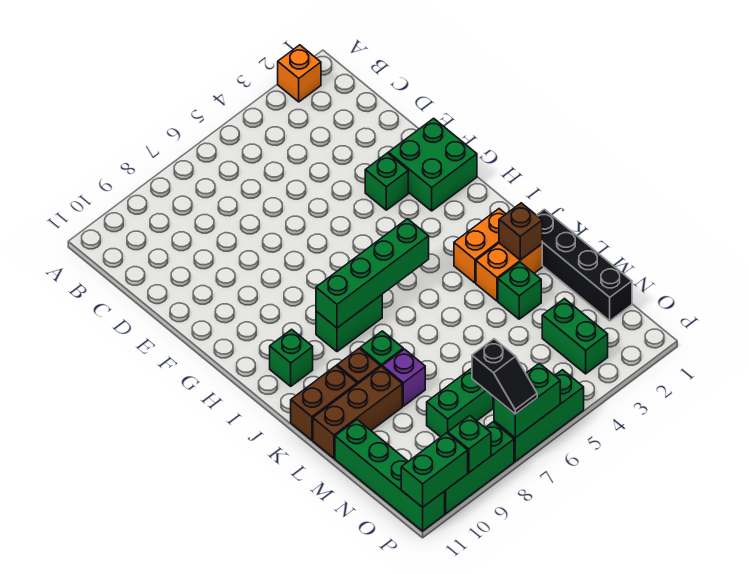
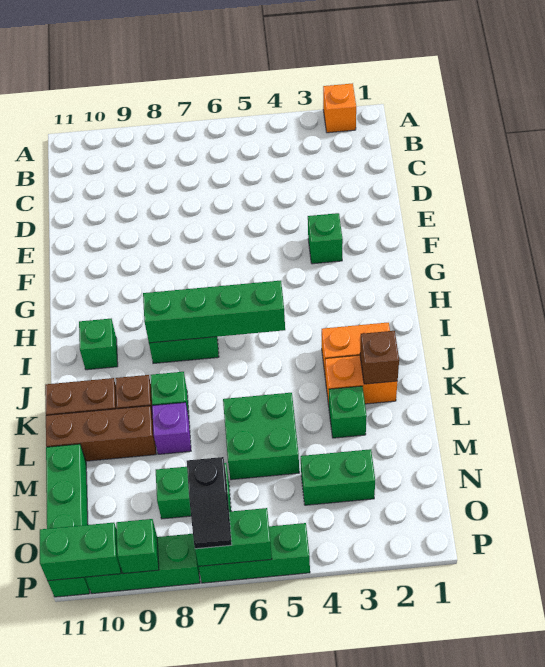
green 2x2 brick [388,118,477,211] -> green 2x2 brick moved to [223,393,299,480]
black 1x4 brick [537,209,632,321] -> none
green 1x2 brick [542,299,608,374] -> green 1x2 brick turned to [301,449,375,505]

